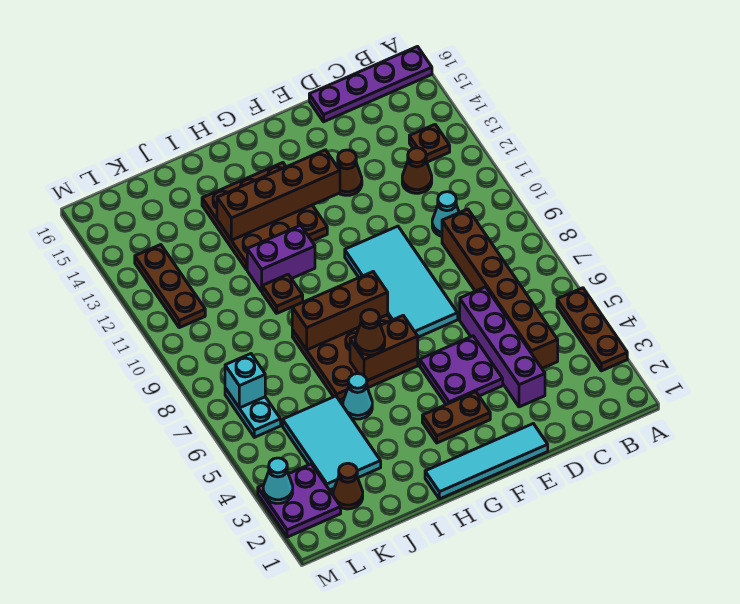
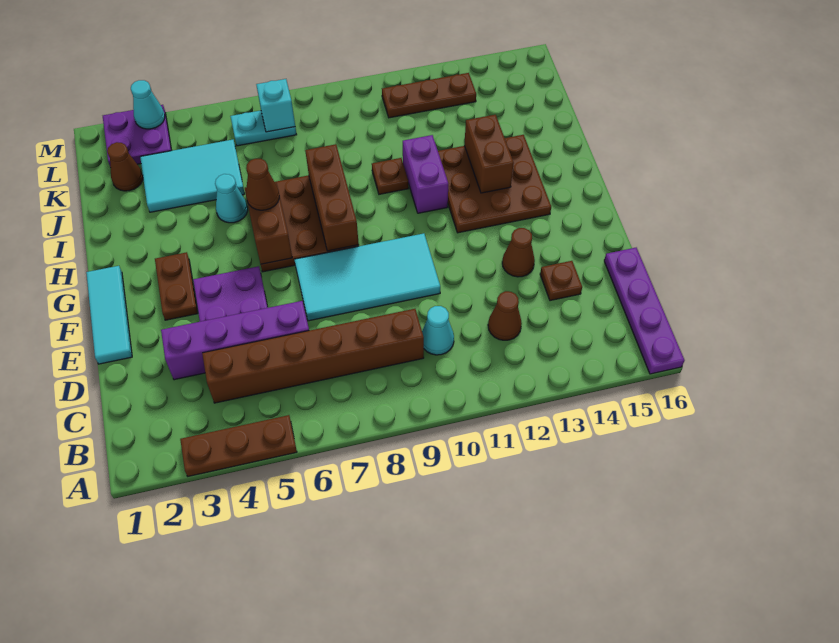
brown 1x1 plate [409,125,450,162] -> brown 1x1 plate moved to [540,261,582,301]
cyan 1x4 tile [425,424,548,499] -> cyan 1x3 tile [86,266,132,364]
brown 1x4 brick [217,150,340,240] -> brown 1x2 brick [464,115,514,193]

